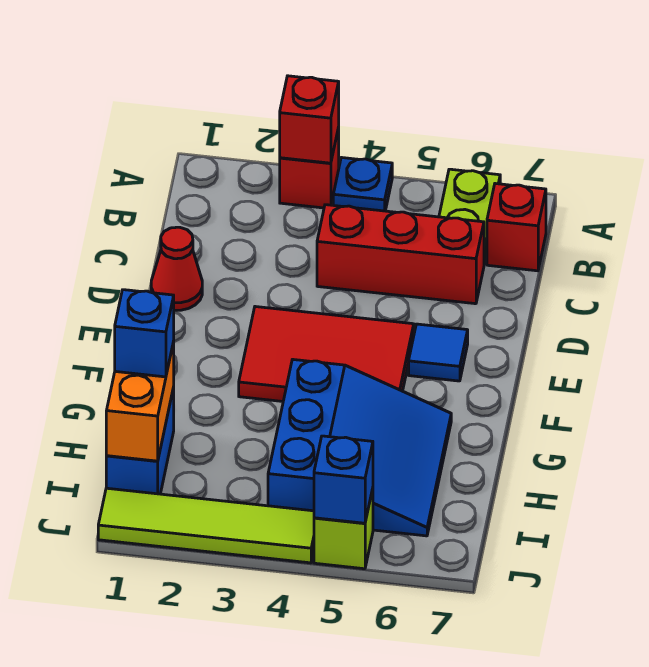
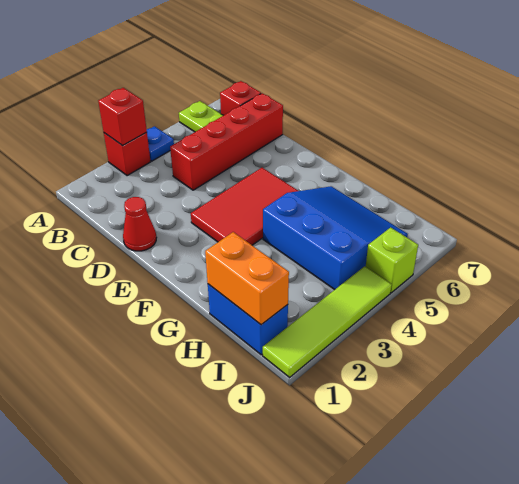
red 1x3 brick [317,205,484,304] -> red 1x4 brick [170,93,283,190]
blue 1x1 tile [409,324,468,381] -> none
blue 1x1 brick [115,290,174,377] -> none
blue 1x1 brick [314,436,373,523] -> none

